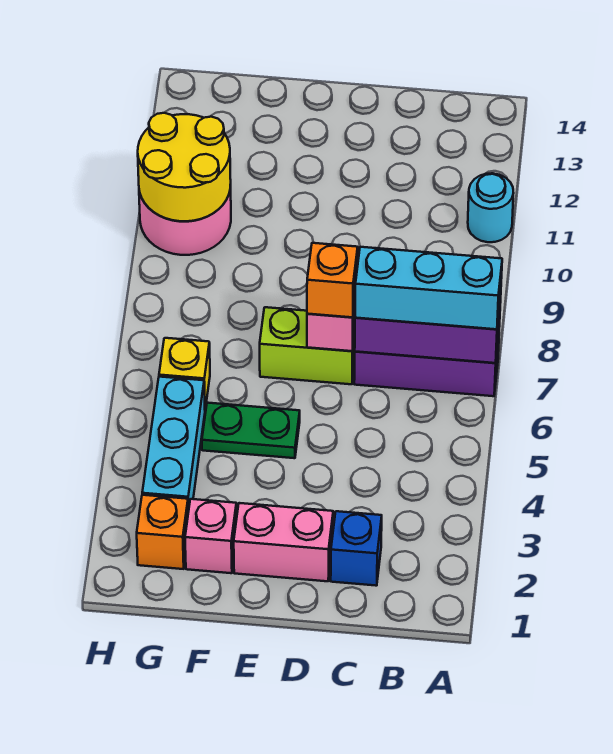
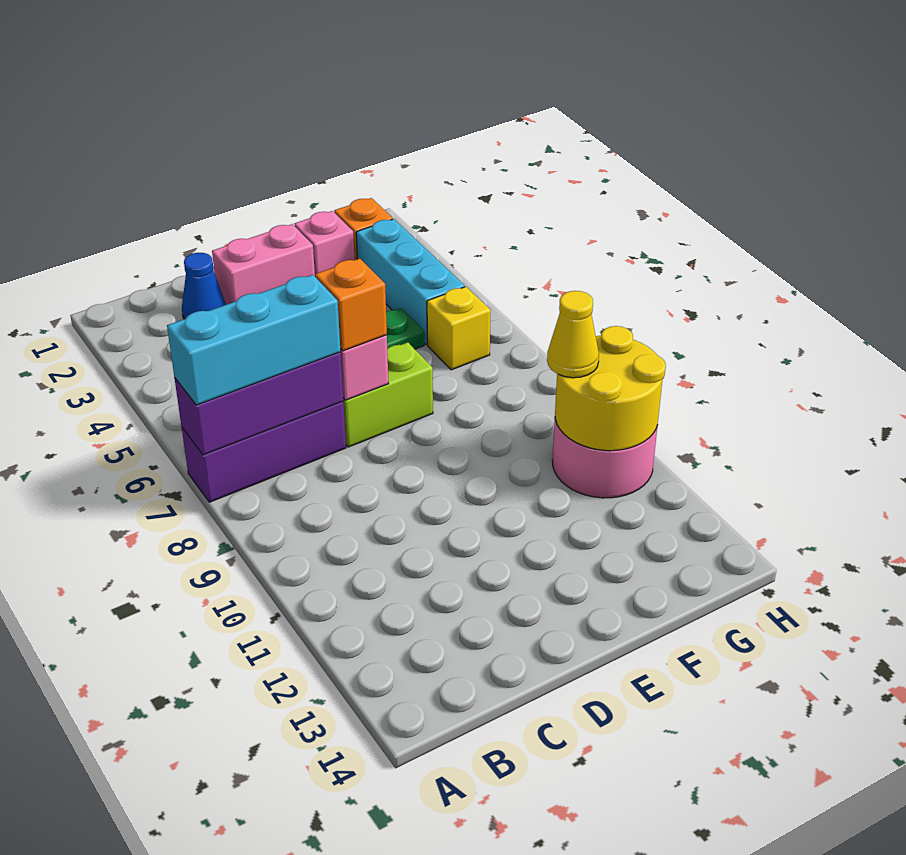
cyan 1x1 round brick [468,173,513,242] -> none
blue 1x1 brick [331,511,382,586] -> blue 1x1 cone [182,253,226,319]
none -> yellow 1x1 cone [547,291,599,378]

